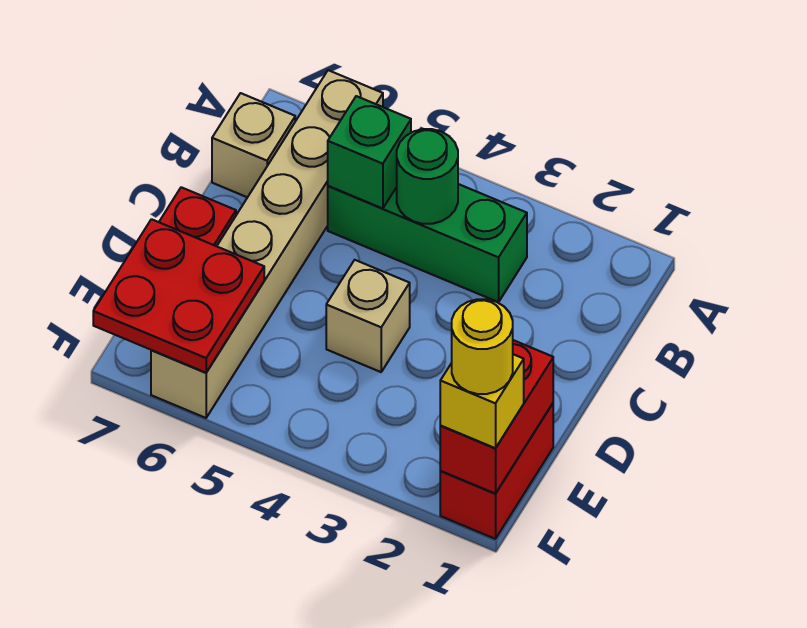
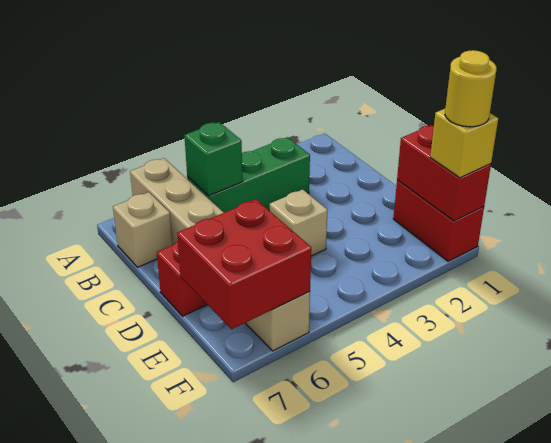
green 1x1 round brick [397,129,458,224] -> none
red 2x2 plate [93,219,264,373] -> red 2x2 brick [177,199,311,329]

